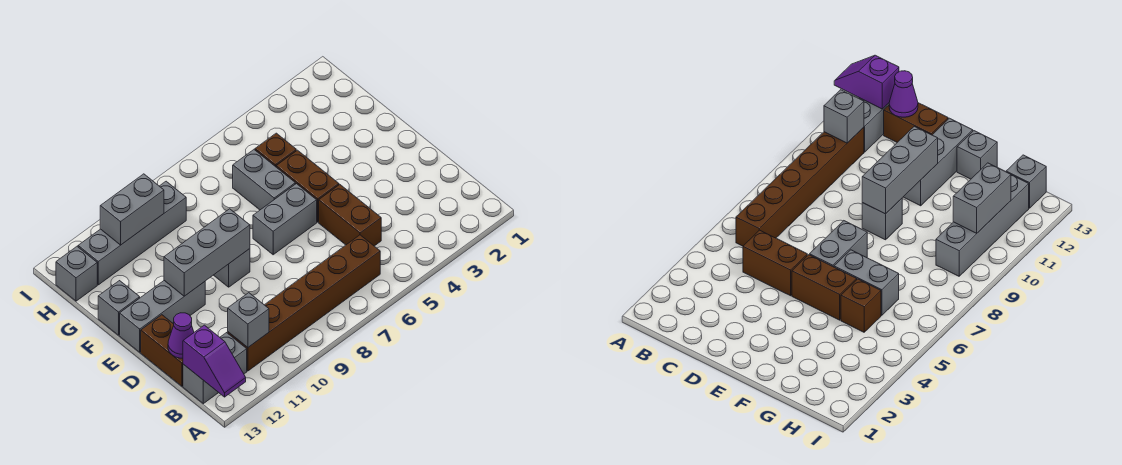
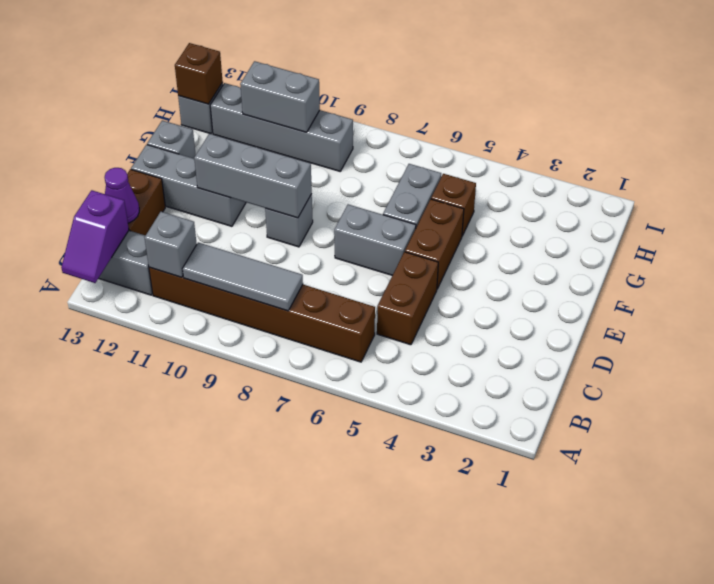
none -> grey 1x3 tile [183,242,303,311]
none -> brown 1x1 brick [175,43,223,104]

